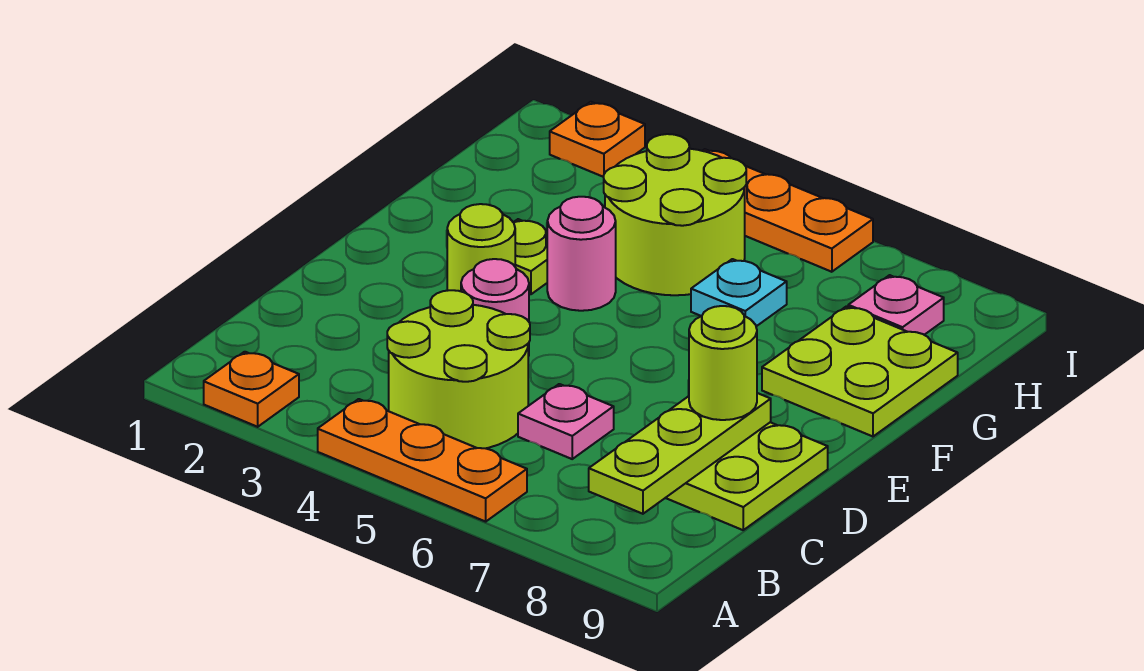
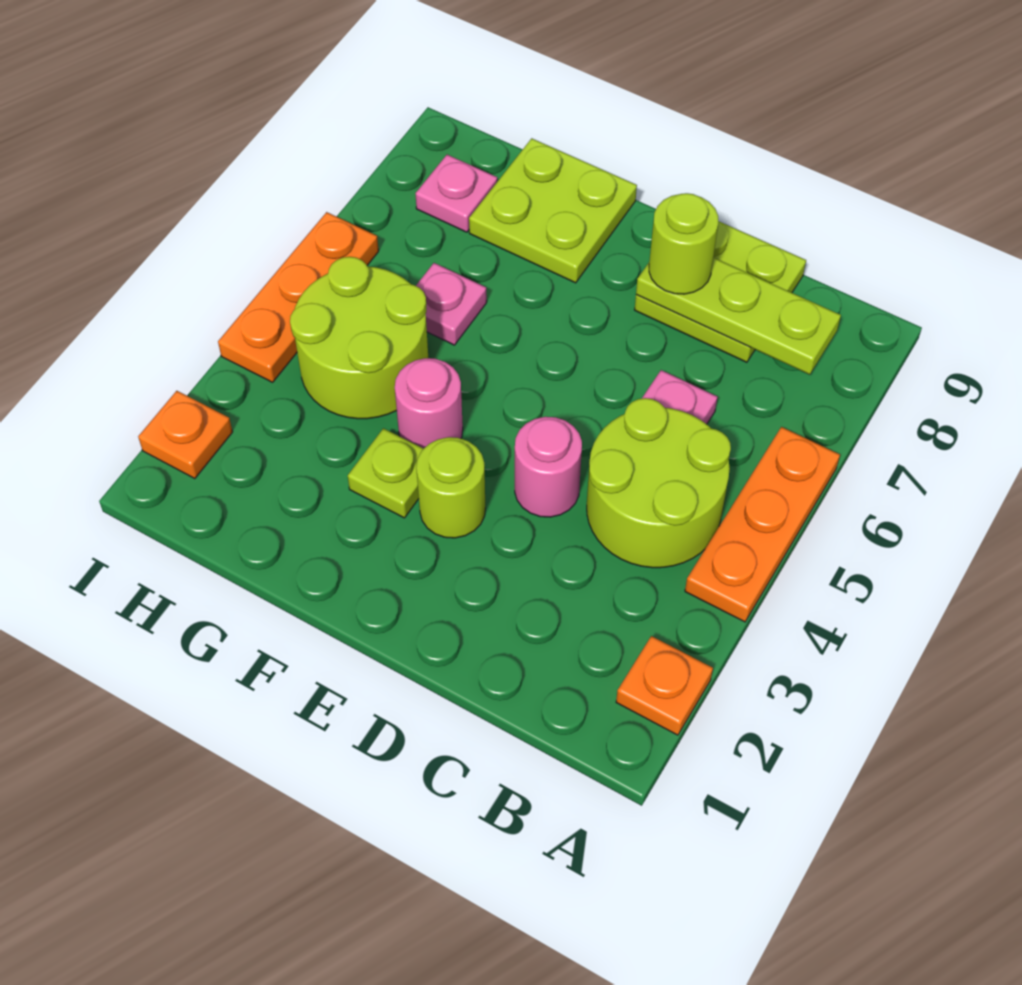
cyan 1x1 plate [691,259,787,326] -> pink 1x1 plate [416,263,487,345]

